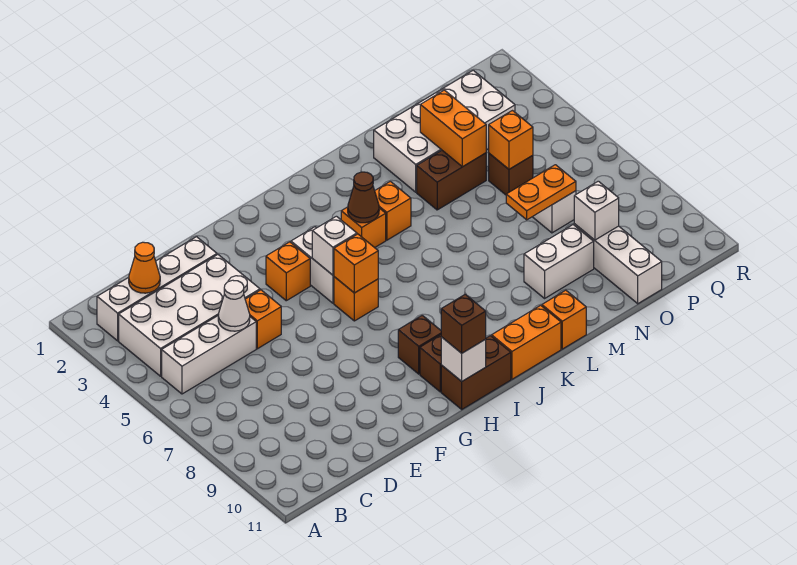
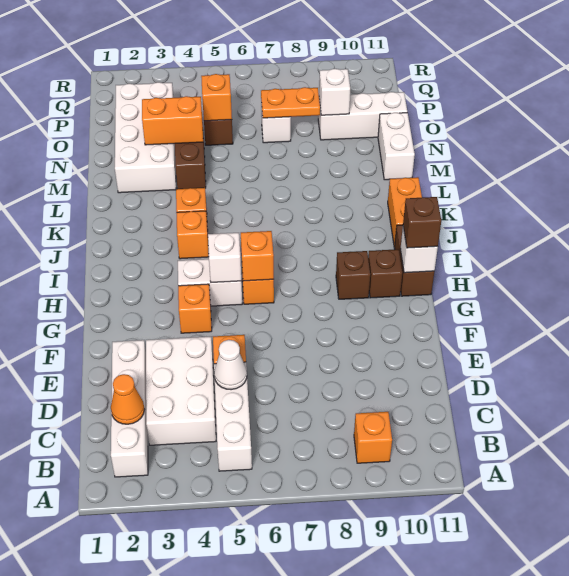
white 2x4 brick [119,255,260,376] -> white 2x3 brick [146,337,216,445]
brown 1x1 cone [348,172,379,223] -> none
orange 1x1 brick [542,290,586,349] -> orange 1x1 brick moved to [354,412,392,463]
white 1x2 brick [524,225,594,298] -> white 1x2 brick moved to [378,112,415,180]
orange 1x2 plate [506,165,576,220] -> orange 1x2 plate turned to [261,87,320,118]

